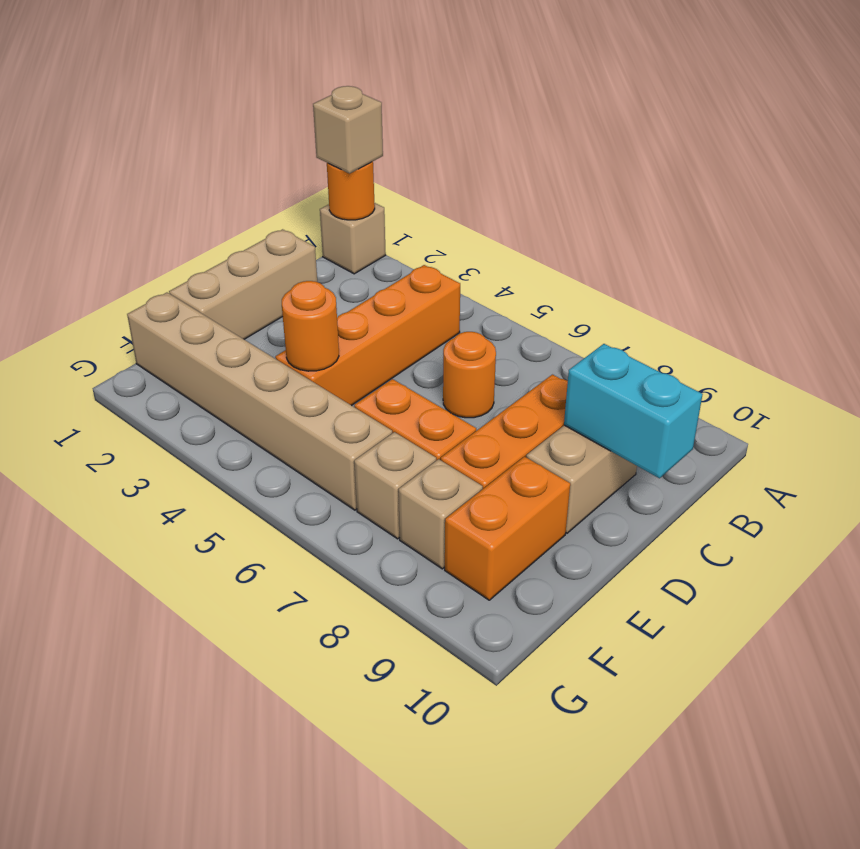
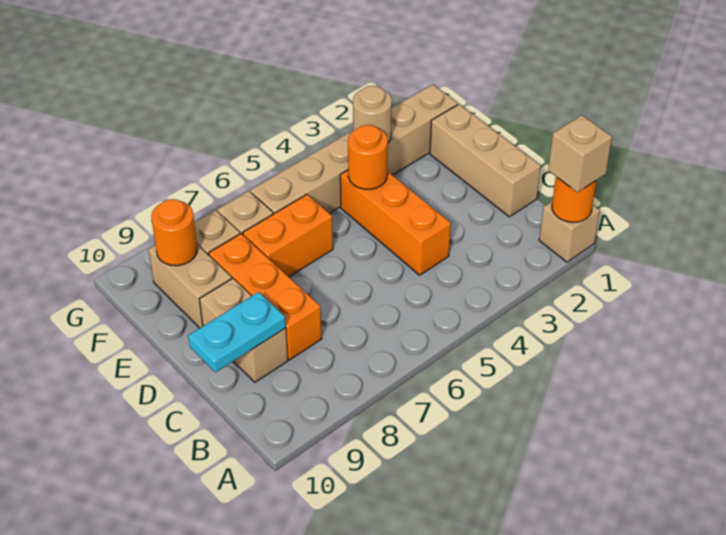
orange 1x4 brick [275,265,460,406] -> orange 1x3 brick [340,170,451,275]
orange 1x1 round brick [443,332,496,418] -> orange 1x1 round brick moved to [151,199,197,266]
cyan 1x2 brick [564,344,703,478] -> cyan 1x2 plate [188,292,286,372]
orange 1x2 brick [445,457,570,600] -> tan 1x2 brick [149,245,232,328]
none -> tan 1x1 round brick [353,86,392,143]

